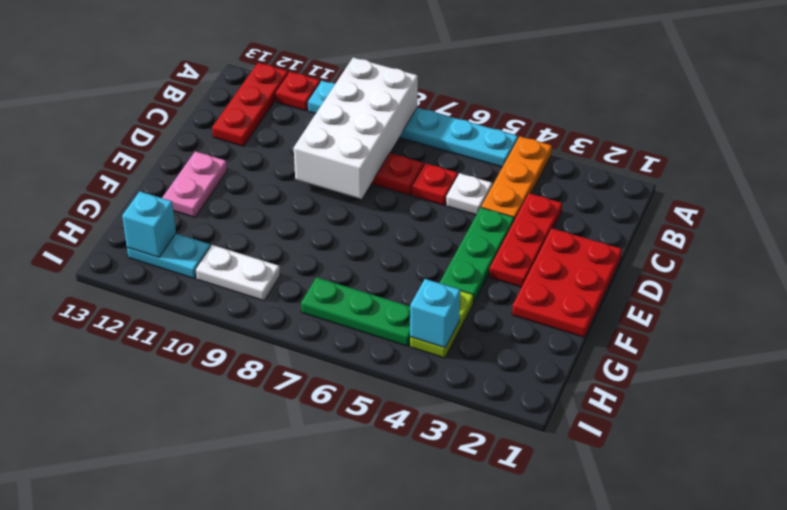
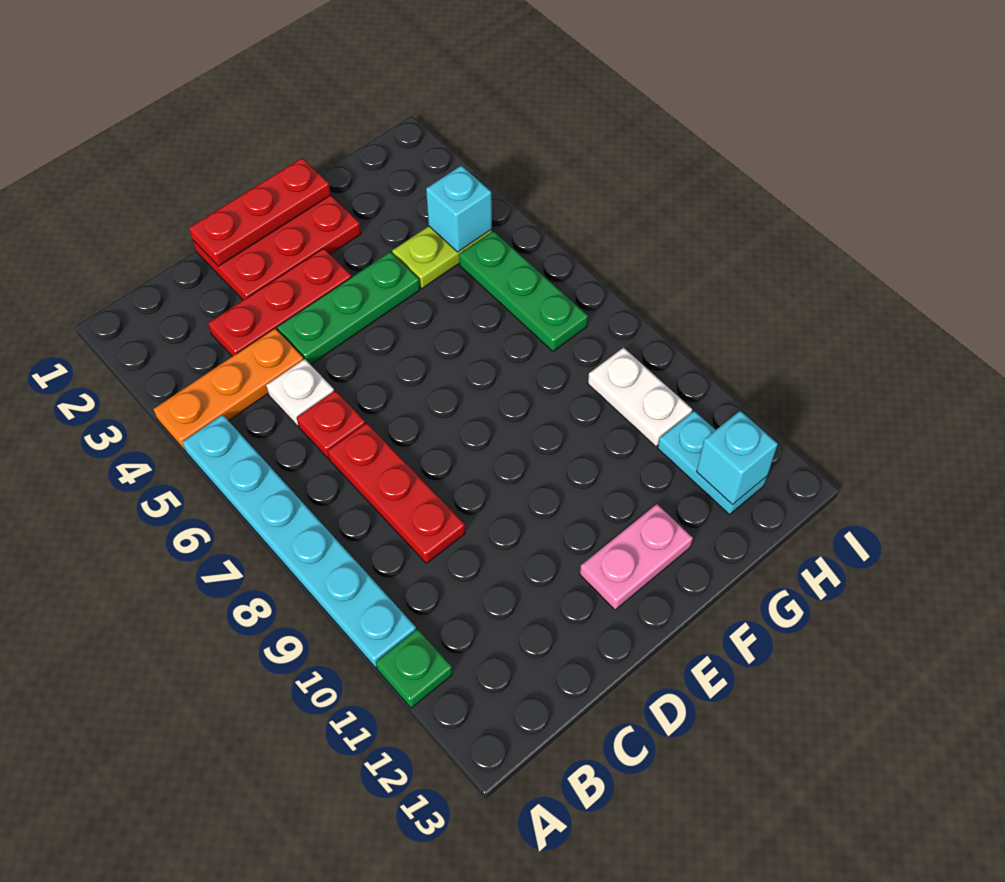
white 2x4 brick [294,58,418,199] -> none
red 1x1 plate [275,72,320,111] -> green 1x1 plate [376,629,452,708]
red 1x3 plate [212,63,288,146] -> red 1x3 plate moved to [189,158,331,266]

